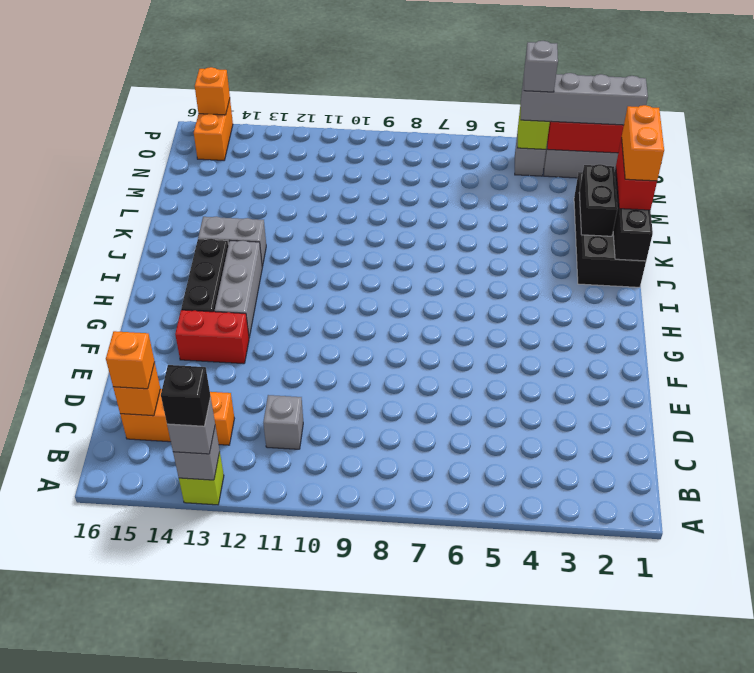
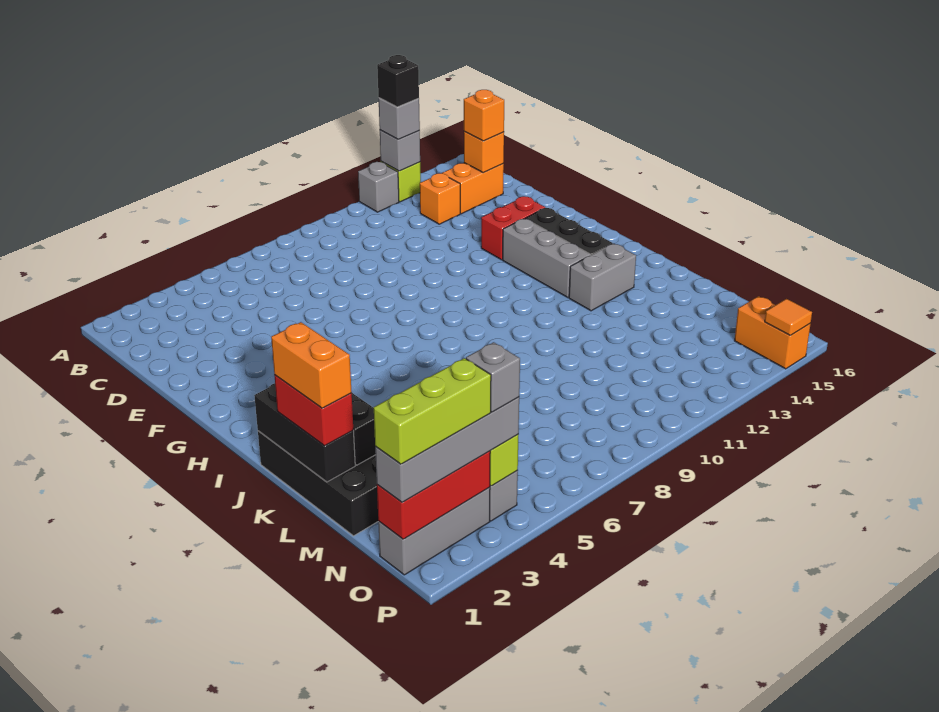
grey 1x1 brick [263,395,303,449] -> grey 1x1 brick moved to [358,162,399,212]
none -> lime 1x3 brick [374,358,491,464]
orange 1x1 brick [195,67,230,115] -> orange 1x1 tile [765,299,812,335]

